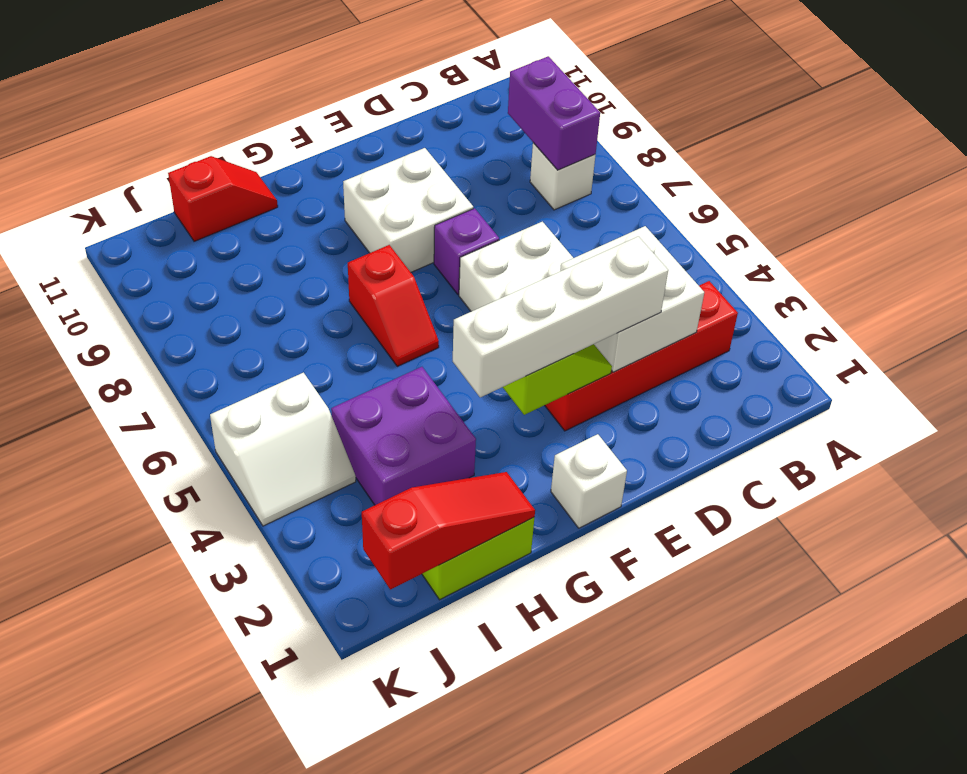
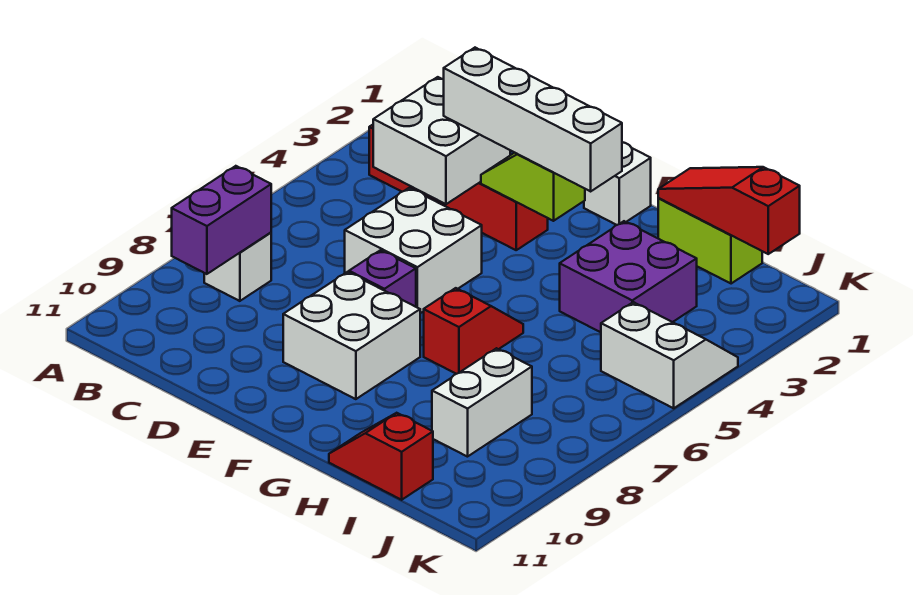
none -> white 1x2 brick [432,348,532,457]

